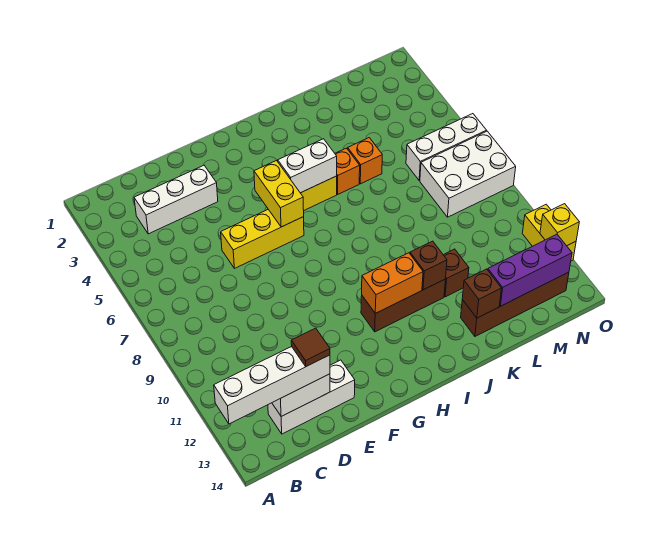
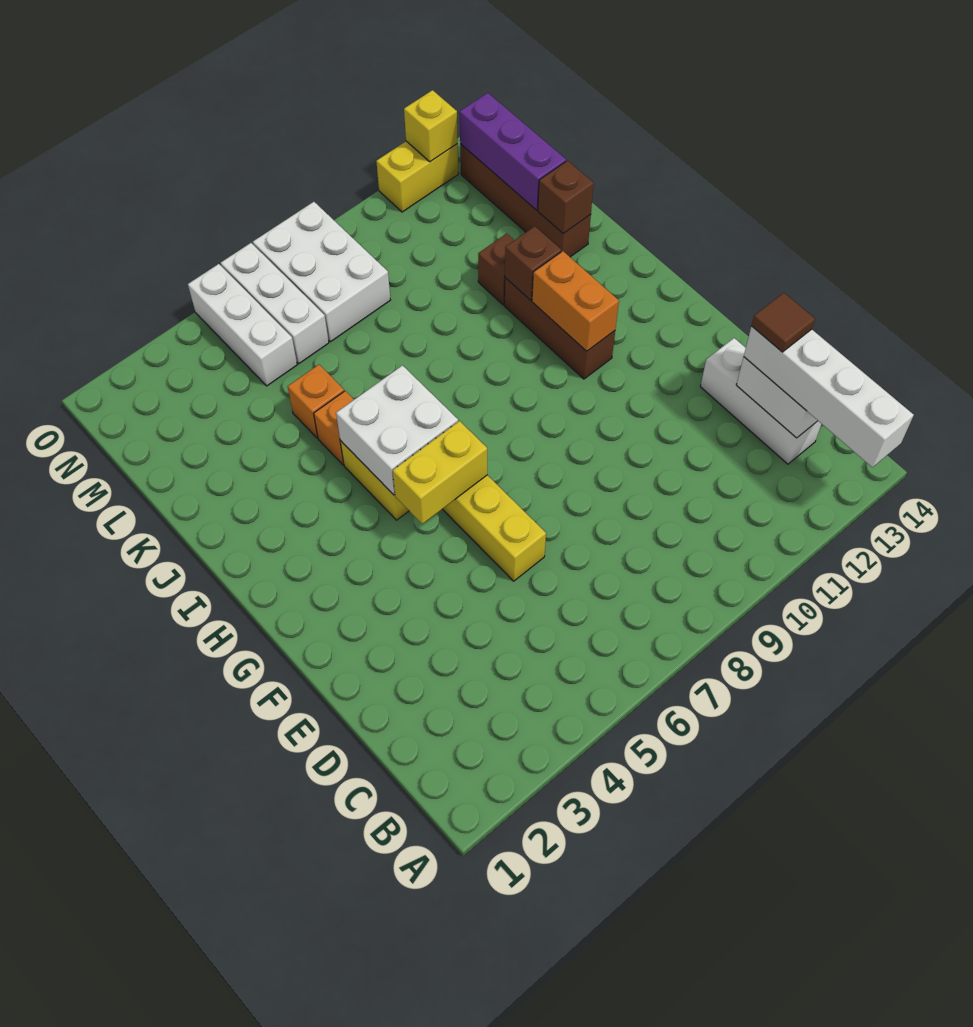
white 1x3 brick [134,165,218,234] -> white 1x3 brick moved to [188,264,297,386]
white 1x2 brick [278,139,337,193] -> white 2x2 brick [336,365,458,495]

